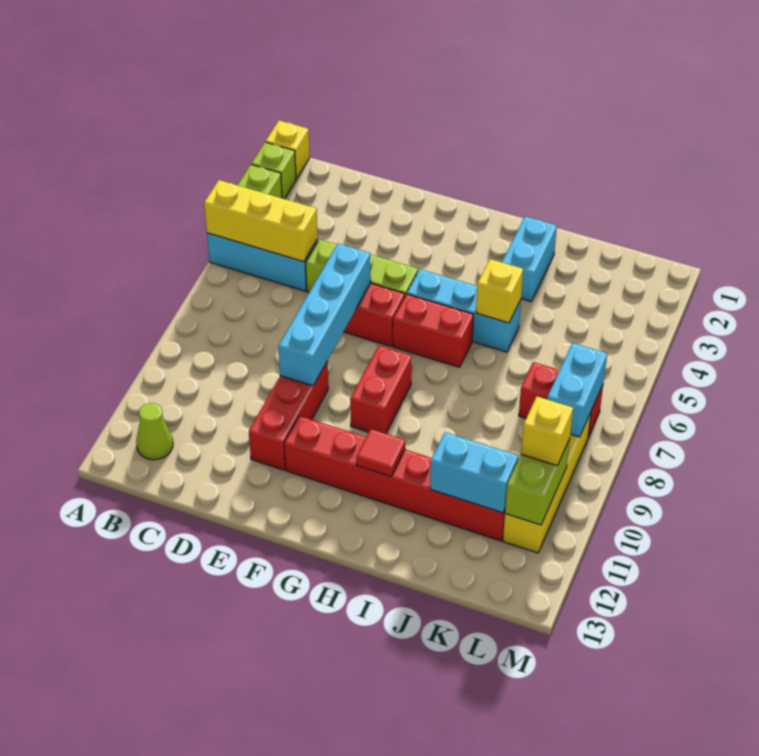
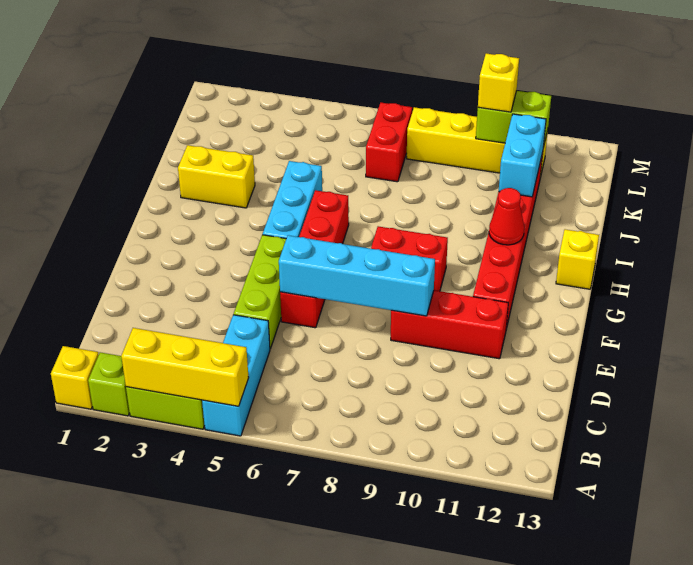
yellow 1x3 brick [204,180,318,262] -> yellow 1x3 brick turned to [121,328,249,406]
lime 1x1 cone [136,403,173,460] -> none
red 1x1 tile [356,429,405,477] -> red 1x1 cone [489,188,524,245]
cyan 1x2 brick [502,216,557,302] -> yellow 1x2 brick [178,145,255,208]
yellow 1x1 brick [476,259,523,323] -> yellow 1x1 brick moved to [556,229,599,289]
cyan 1x2 brick [547,343,607,437] -> none

